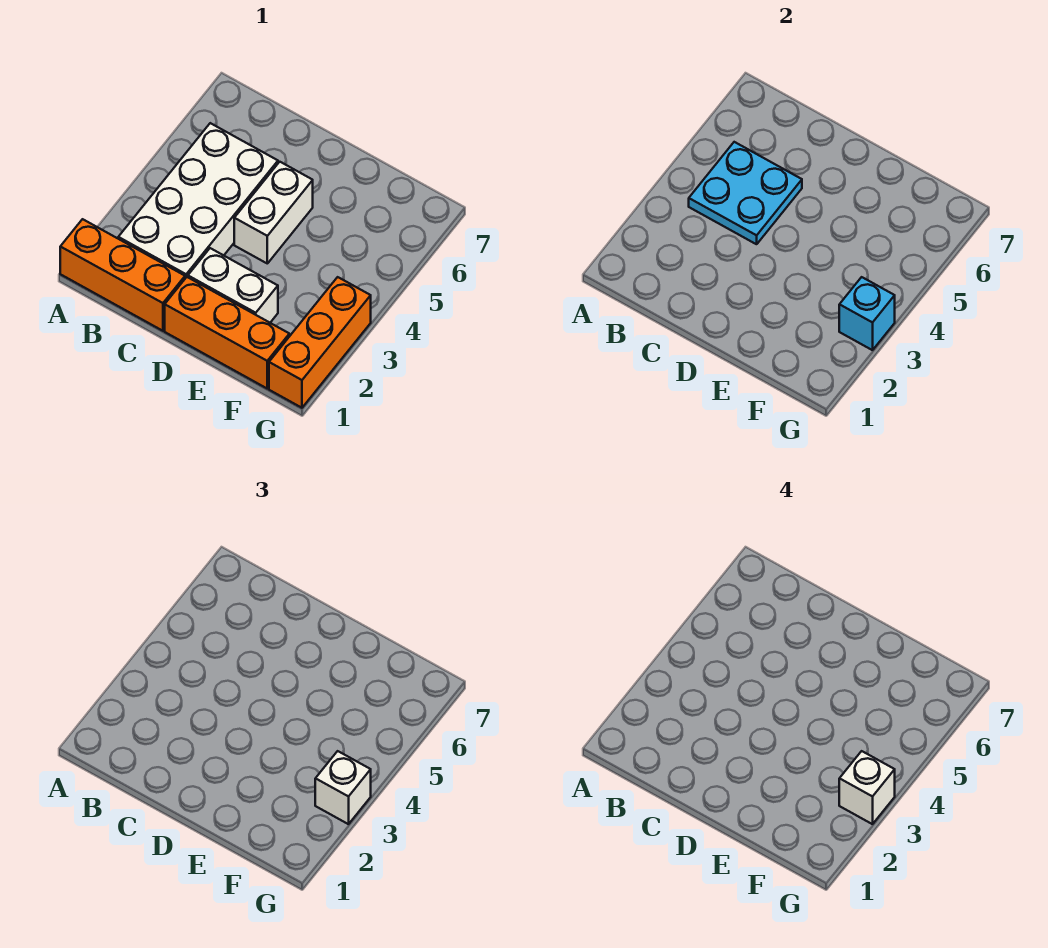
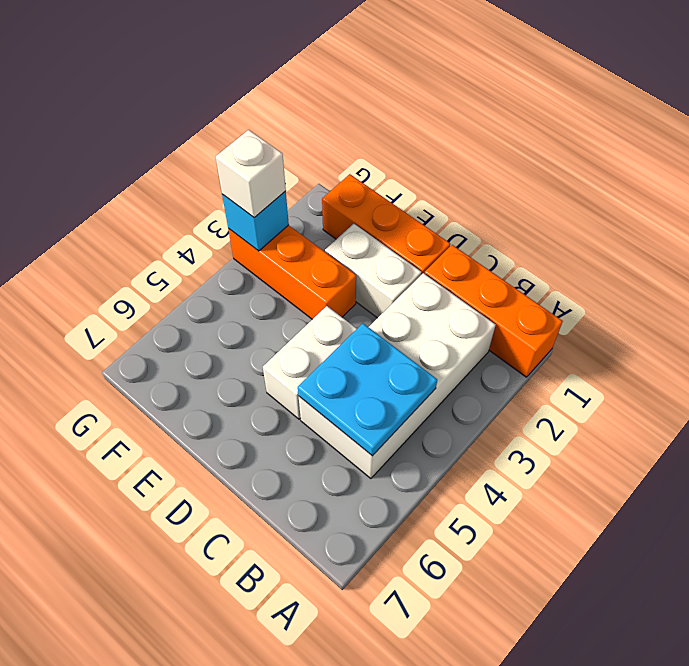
orange 1x3 brick [269,277,371,408] -> orange 1x3 brick turned to [228,225,356,319]
white 1x1 brick [839,751,895,824] -> none

